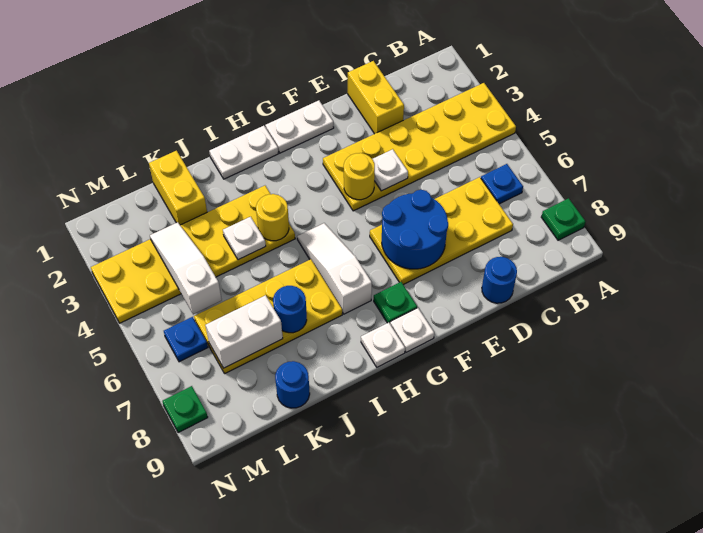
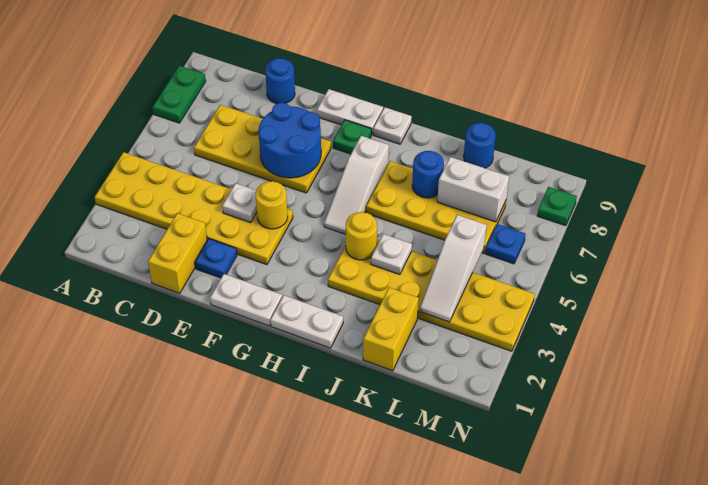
green 1x1 plate [541,198,586,240] -> green 1x2 plate [153,66,206,123]
blue 1x1 plate [481,164,523,204] -> blue 1x1 plate moved to [195,239,237,278]
white 1x1 plate [390,308,434,352] -> white 1x2 plate [317,89,383,135]

